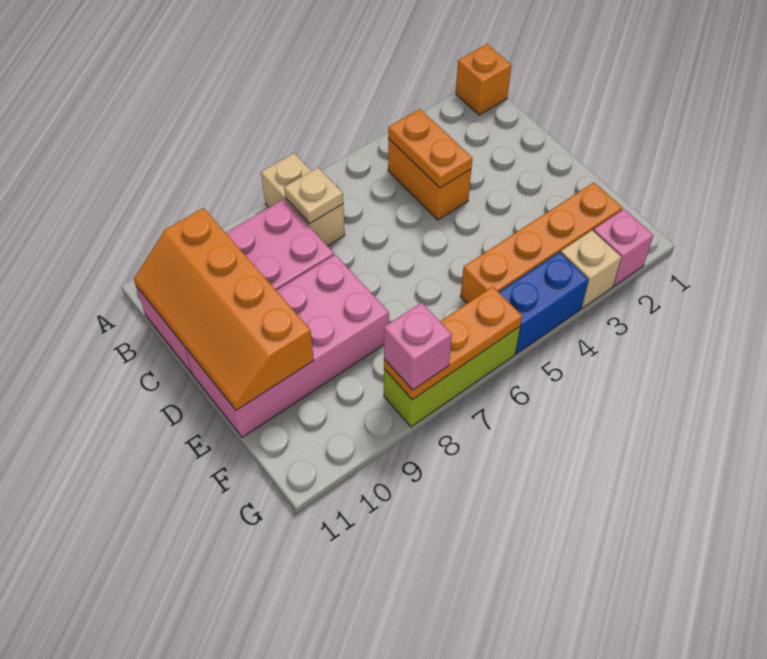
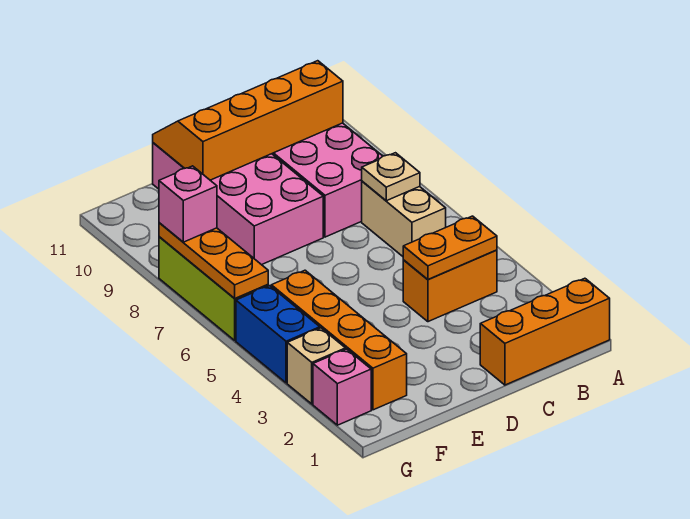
orange 1x1 brick [456,44,511,115] -> orange 1x3 brick [480,278,610,385]
tan 1x2 brick [261,153,345,246] -> tan 1x2 brick turned to [362,181,446,256]

